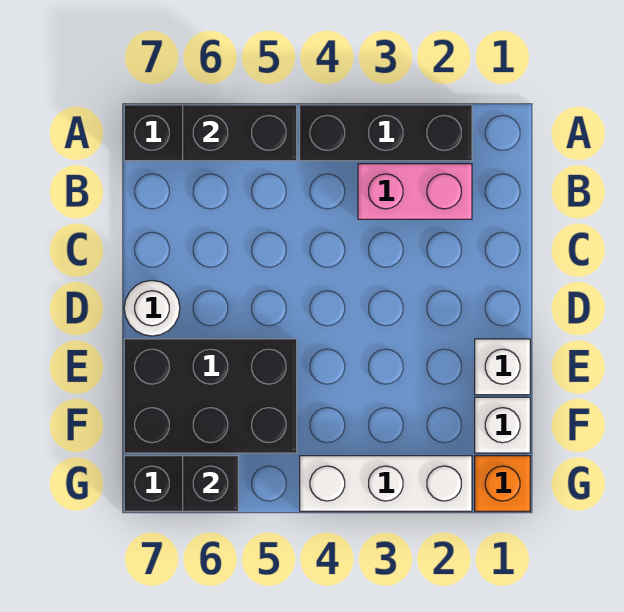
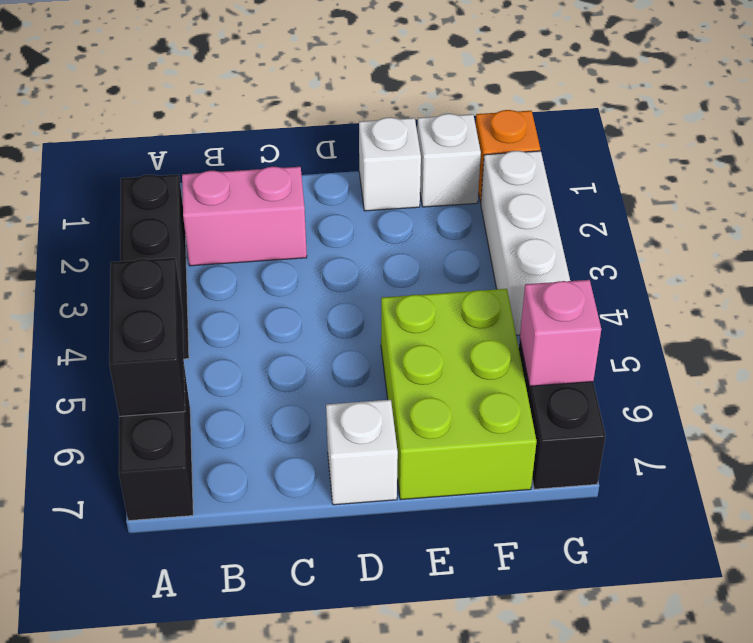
pink 1x2 brick [358,164,472,219] -> pink 1x2 brick turned to [182,167,307,266]
white 1x1 round brick [124,281,180,336] -> white 1x1 brick [326,400,398,505]
black 2x3 brick [124,339,297,453] -> lime 2x3 brick [381,289,537,500]
black 1x1 brick [183,456,238,511] -> pink 1x1 brick [520,280,601,386]

